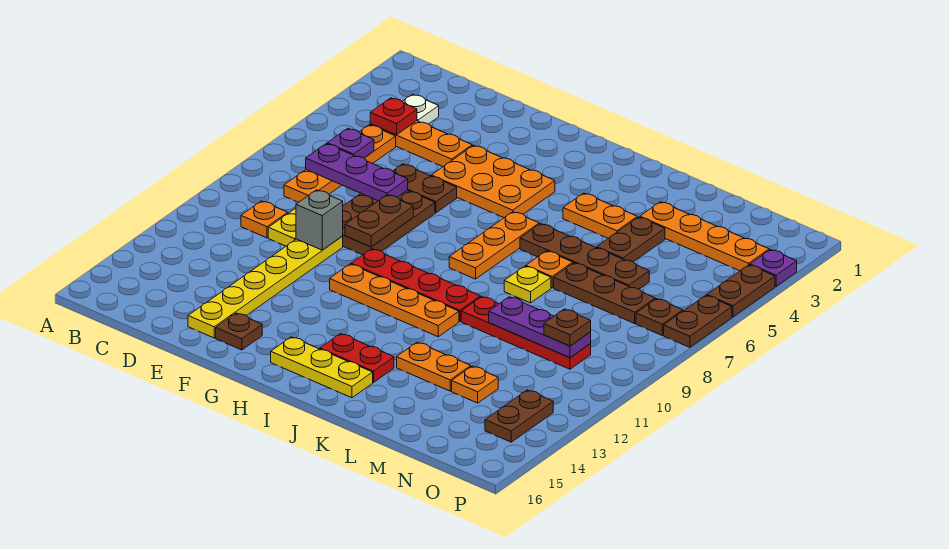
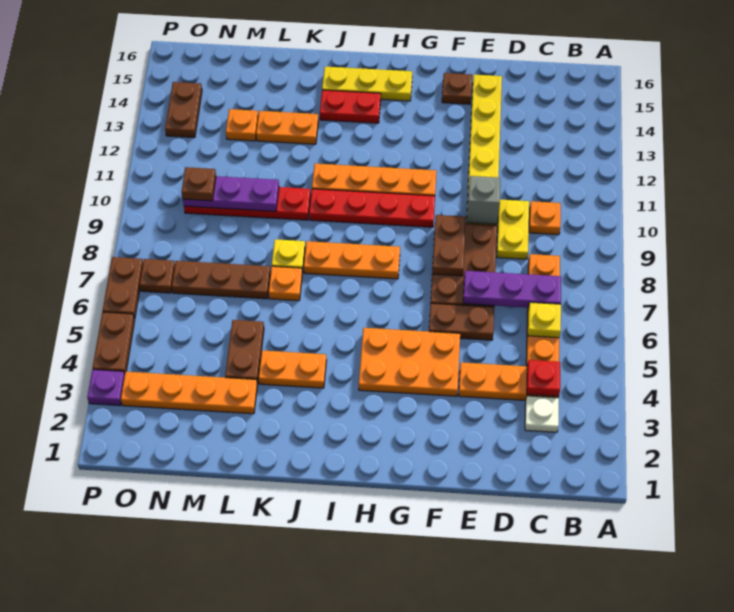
purple 1x1 plate [327,128,374,158] -> yellow 1x1 plate [528,302,561,338]
orange 1x3 plate [449,212,539,279] -> orange 1x3 plate turned to [304,241,400,279]
brown 1x4 plate [520,224,649,289] -> none

